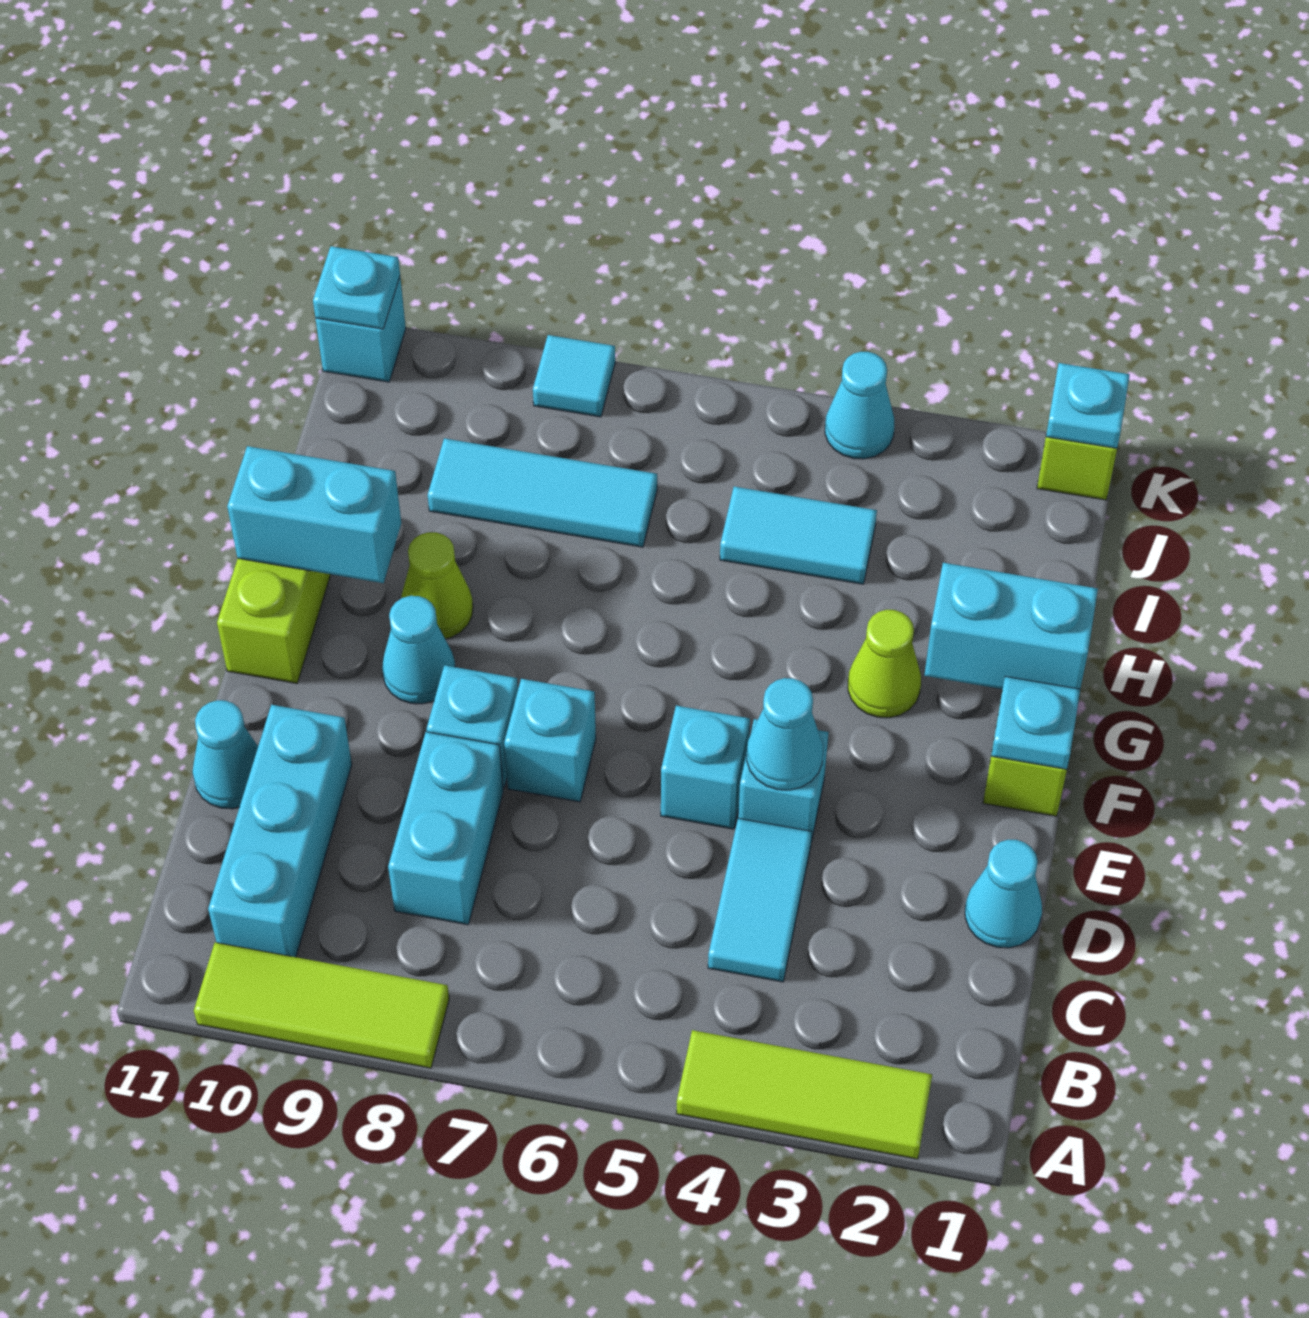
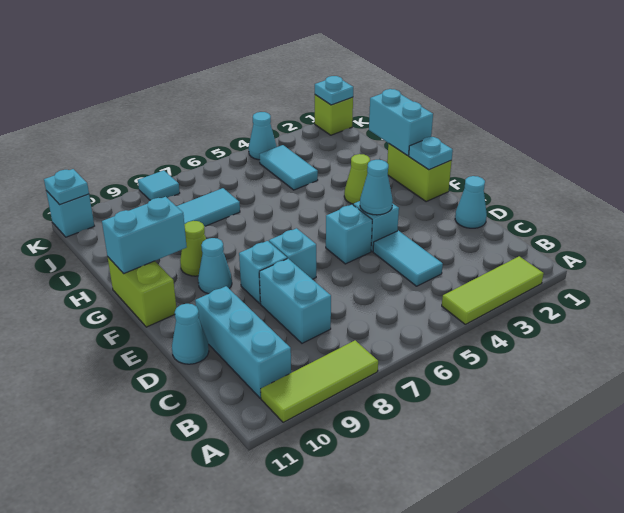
cyan 1x2 brick [924,563,1098,689] -> cyan 1x2 brick turned to [369,89,433,156]
cyan 1x2 tile [720,487,877,584] -> cyan 1x2 tile turned to [259,145,318,190]

